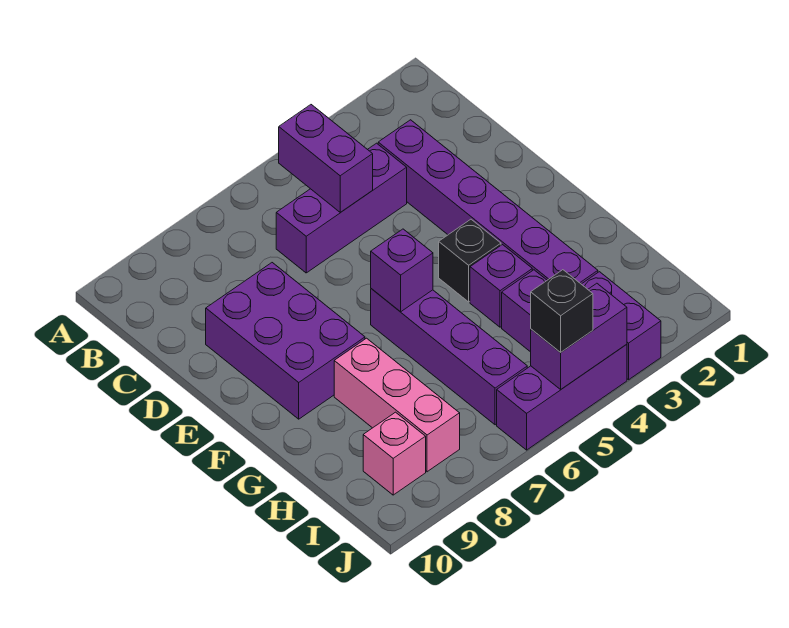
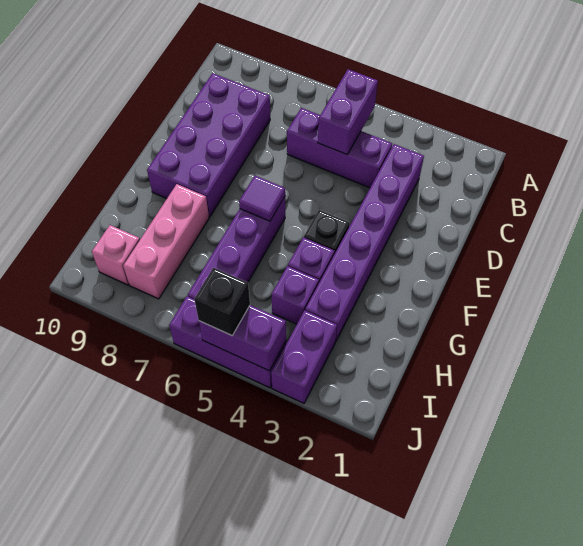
purple 2x3 brick [206,263,365,419] -> purple 2x4 brick [147,73,270,217]
purple 1x1 brick [371,229,433,312] -> purple 1x1 tile [239,176,285,221]

